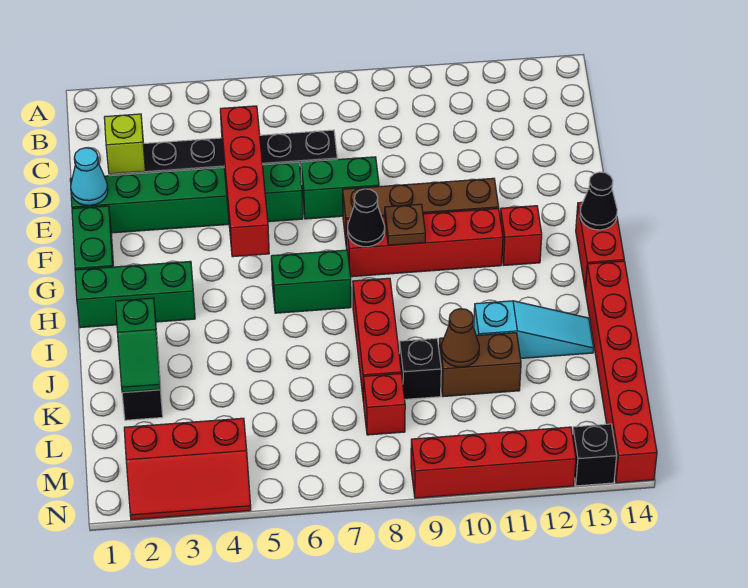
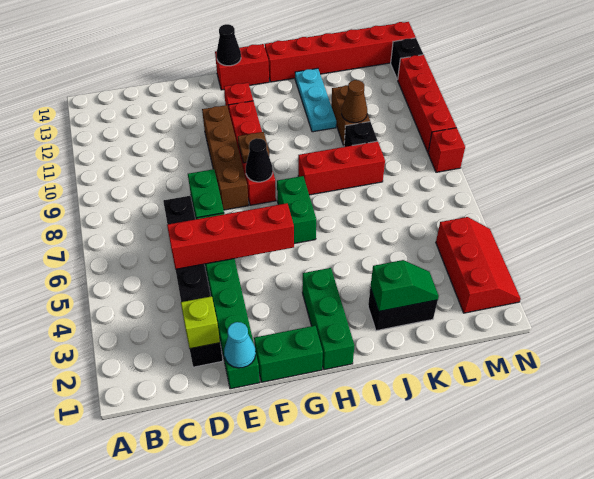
cyan 1x3 slope [474,301,594,358] -> cyan 1x3 plate [295,68,336,132]
red 1x1 brick [363,374,405,435] -> red 1x1 brick moved to [428,128,465,172]

